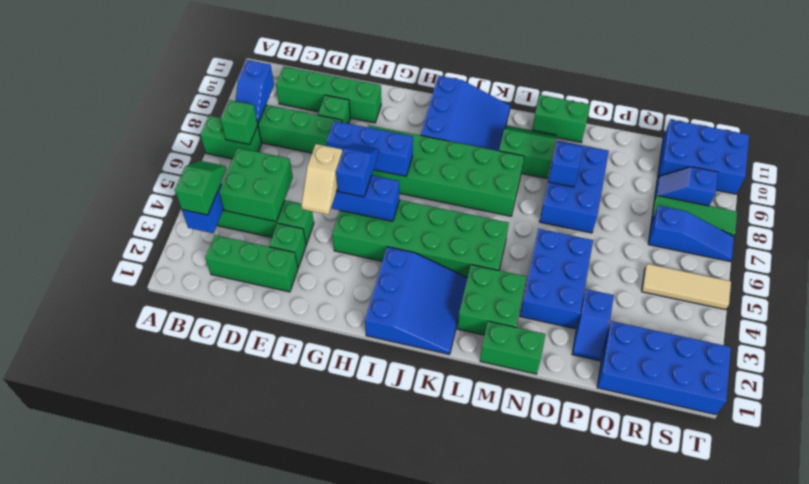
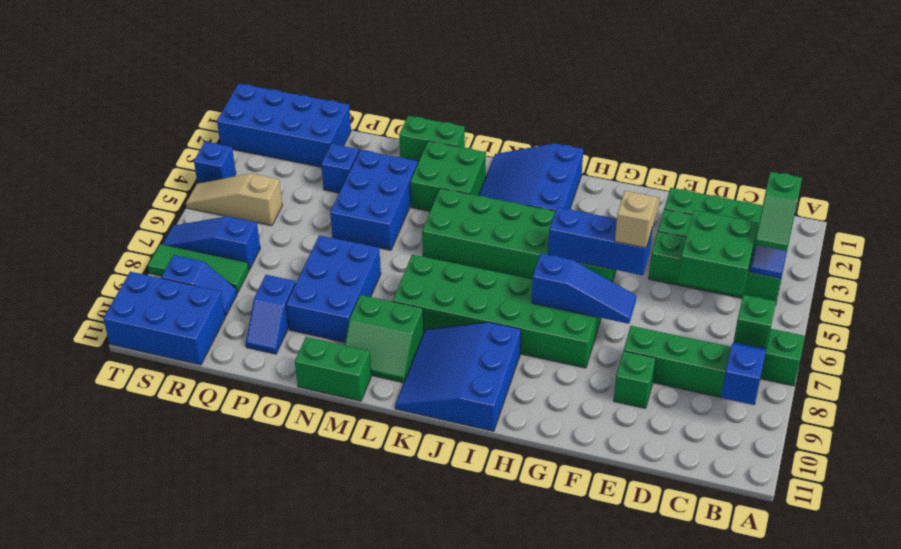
green 1x4 brick [276,66,381,123] -> none
blue 1x3 brick [326,121,413,176] -> blue 1x3 slope [532,253,636,324]
blue 1x2 slope [336,144,379,197] -> blue 1x2 slope moved to [246,275,296,354]
blue 1x1 brick [548,142,583,187] -> blue 1x1 brick moved to [194,142,236,183]
tan 1x3 tile [642,264,731,310] -> tan 1x3 slope [186,174,282,226]

